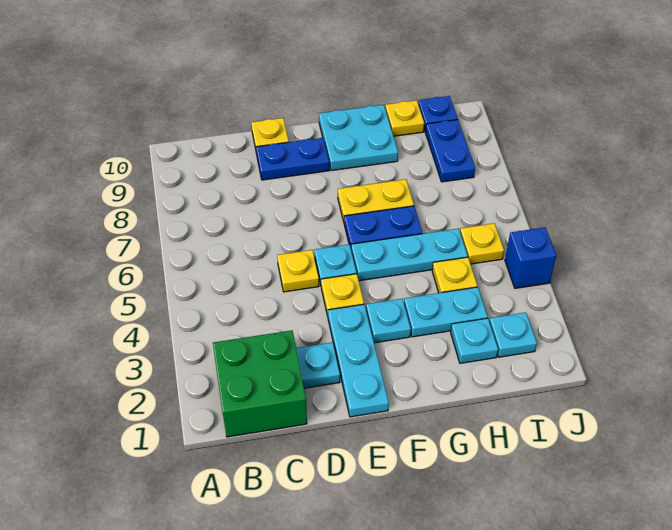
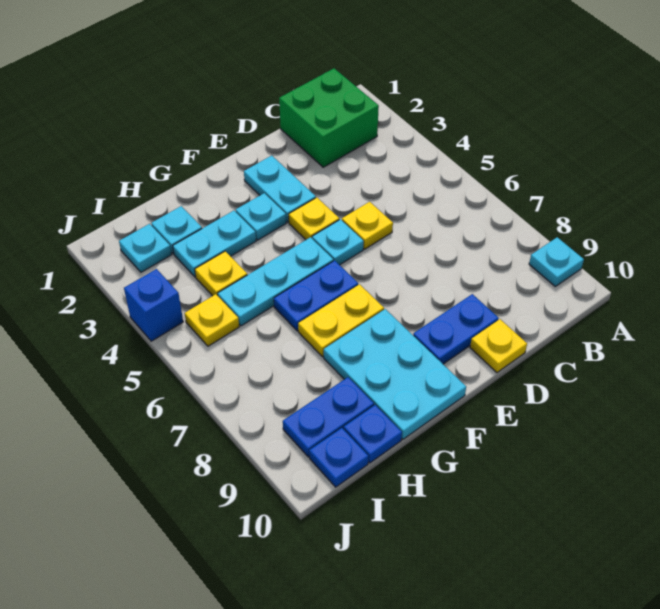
cyan 1x1 plate [296,342,340,388] -> cyan 1x1 plate moved to [529,237,584,286]
cyan 1x3 plate [328,304,389,417] -> cyan 1x2 plate [244,156,316,222]
cyan 2x2 plate [319,105,398,171] -> cyan 2x3 plate [324,309,466,439]
yellow 1x1 plate [385,100,424,136] -> blue 1x1 plate [344,405,402,463]
blue 1x2 plate [426,120,475,182] -> blue 1x2 plate turned to [283,377,374,457]

